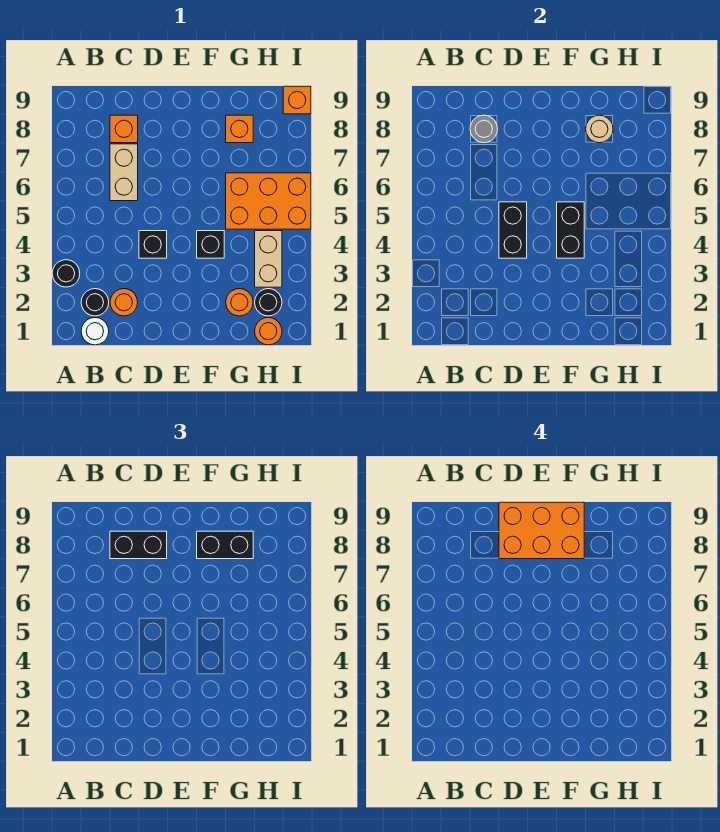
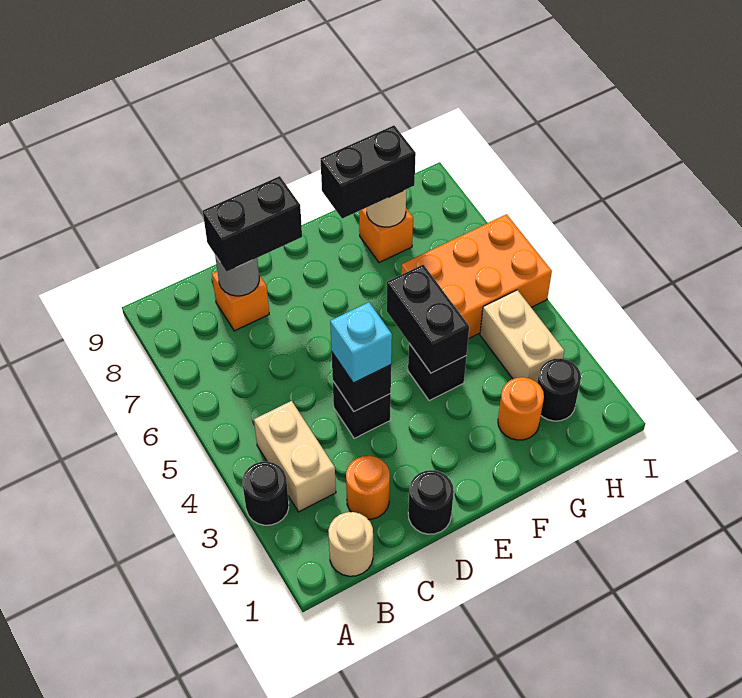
white 1x1 round brick [81,318,109,345] -> tan 1x1 round brick [328,512,373,576]
black 1x1 round brick [81,289,109,316] -> black 1x1 round brick moved to [408,470,454,534]
tan 1x2 brick [110,144,138,201] -> tan 1x2 brick moved to [254,401,336,512]
black 1x2 brick [499,202,527,258] -> black 1x1 brick [332,353,391,411]
none -> cyan 1x1 brick [330,302,392,383]
orange 2x3 brick [499,502,584,559] -> none
orange 1x1 round brick [255,317,282,345] -> none
orange 1x1 brick [283,86,311,114] -> none

